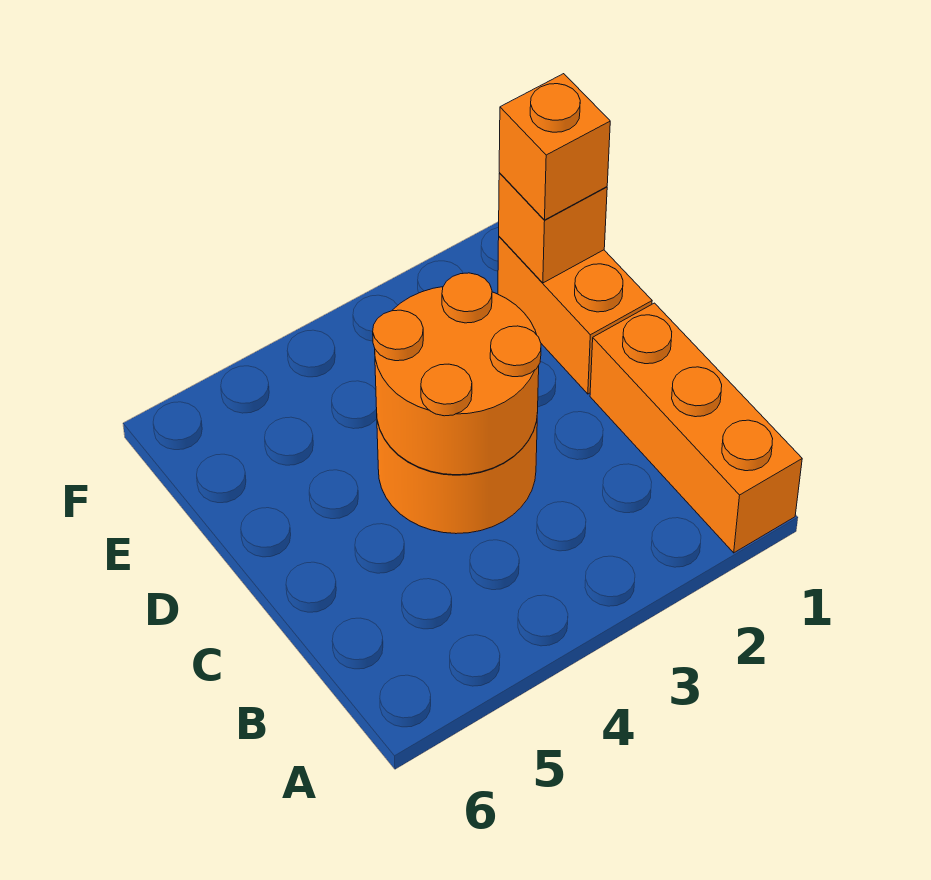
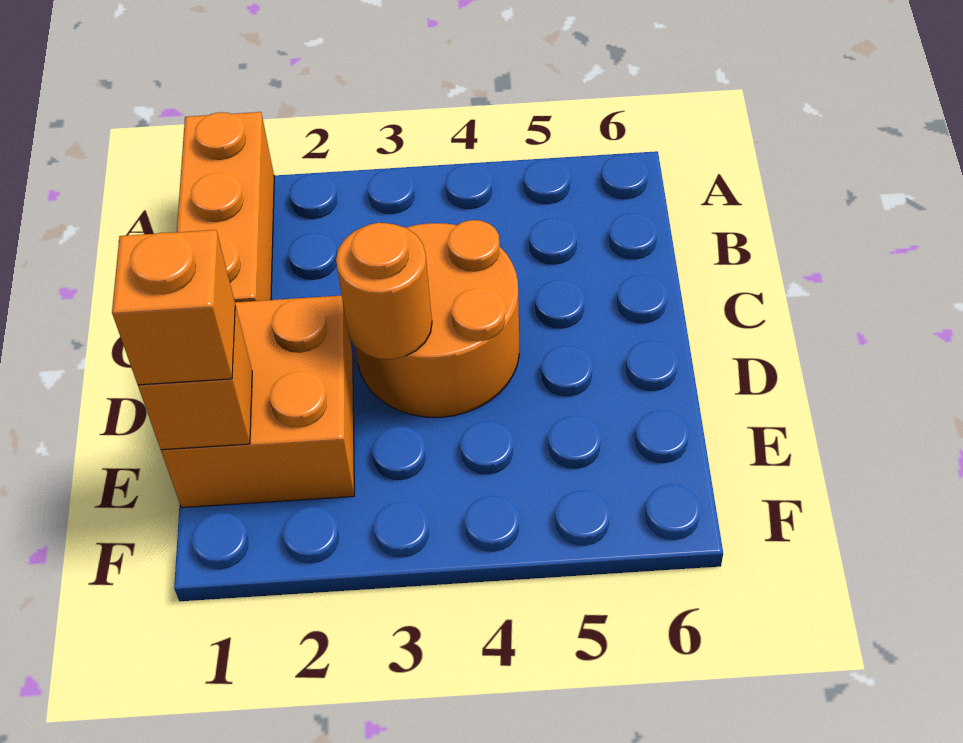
orange 2x2 round brick [373,273,541,475] -> orange 1x1 round brick [336,223,432,359]
orange 1x2 brick [498,237,652,394] -> orange 2x2 brick [161,296,354,508]

